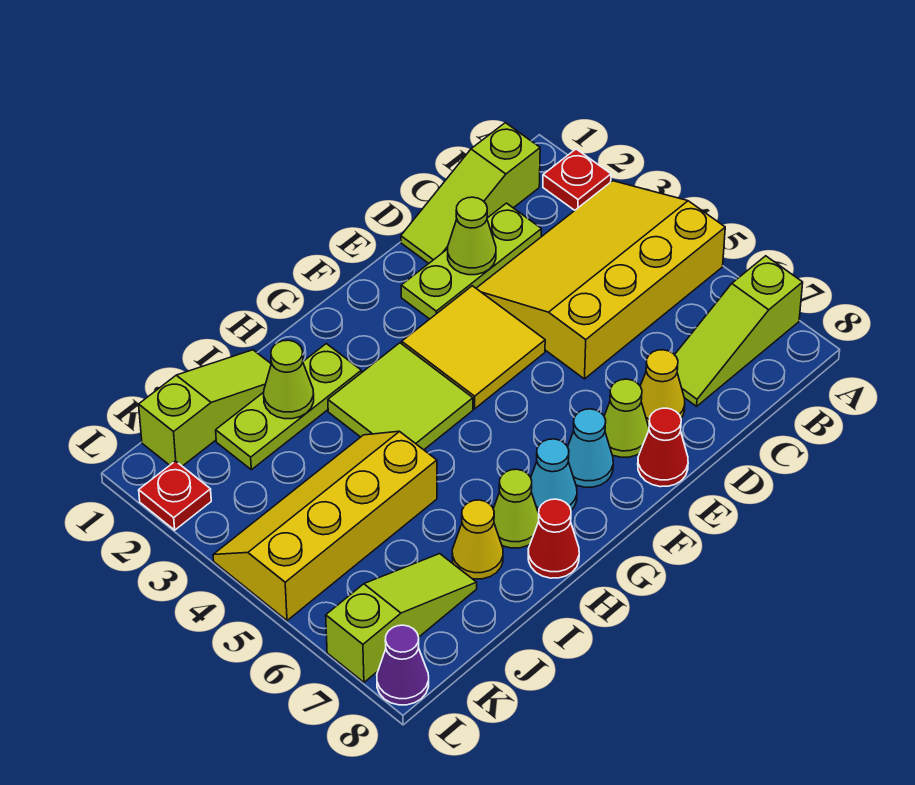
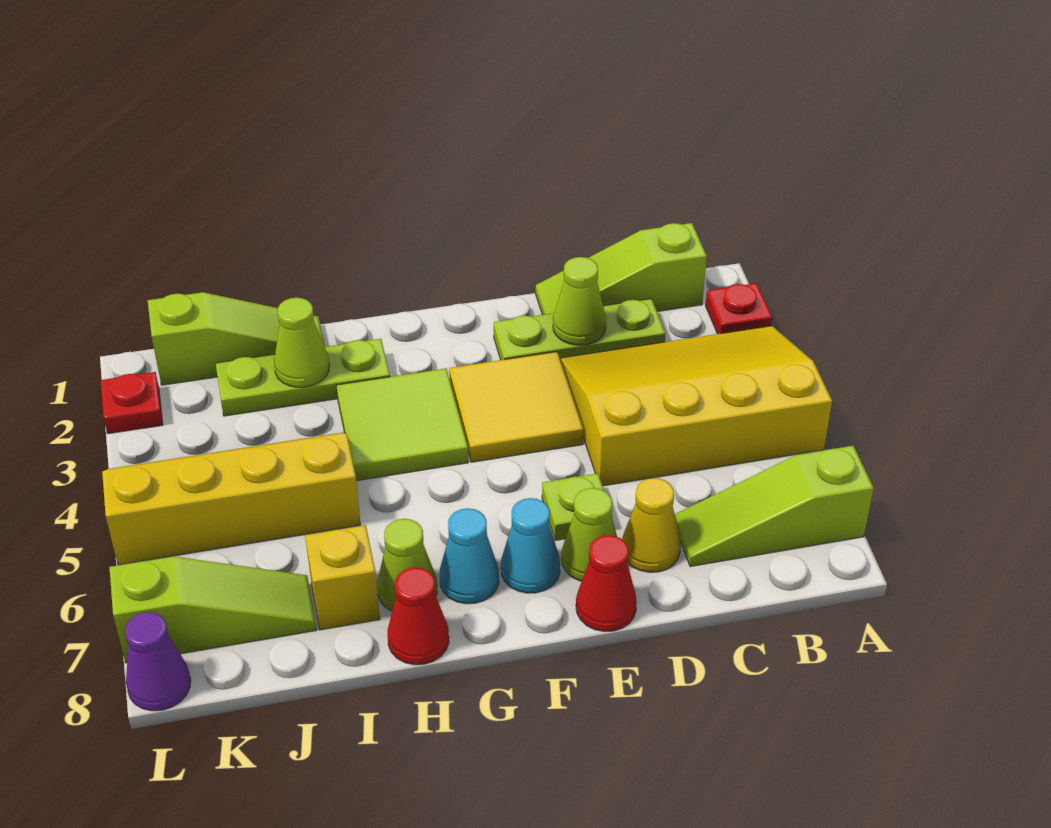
none -> lime 1x1 plate [542,473,612,540]
yellow 1x1 cone [452,500,503,579] -> yellow 1x1 brick [305,525,380,630]

